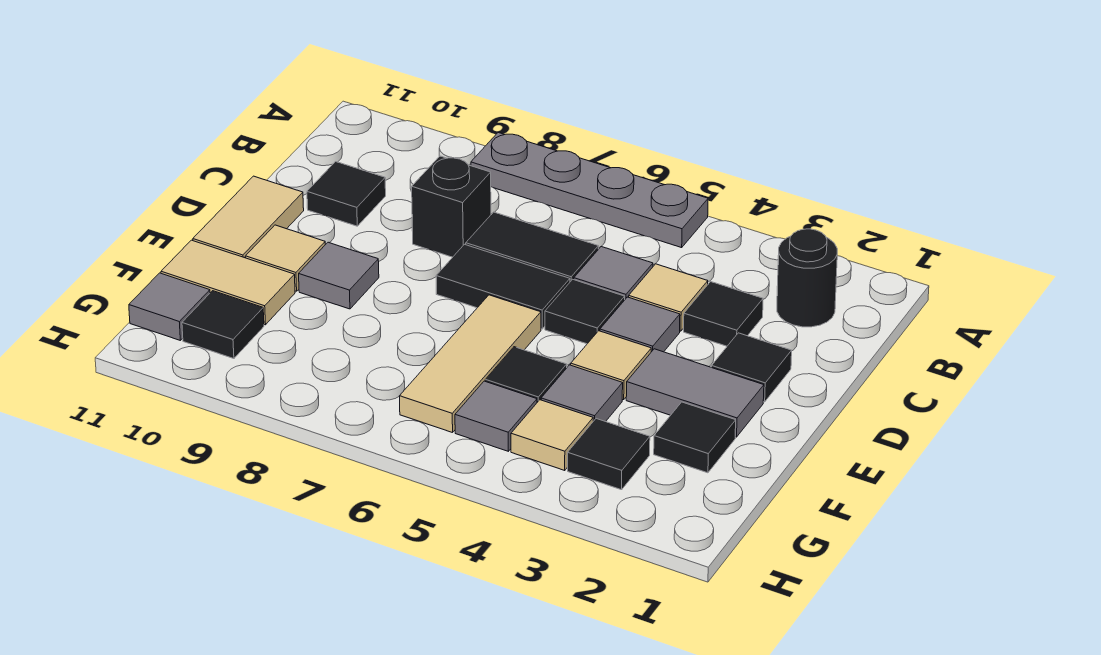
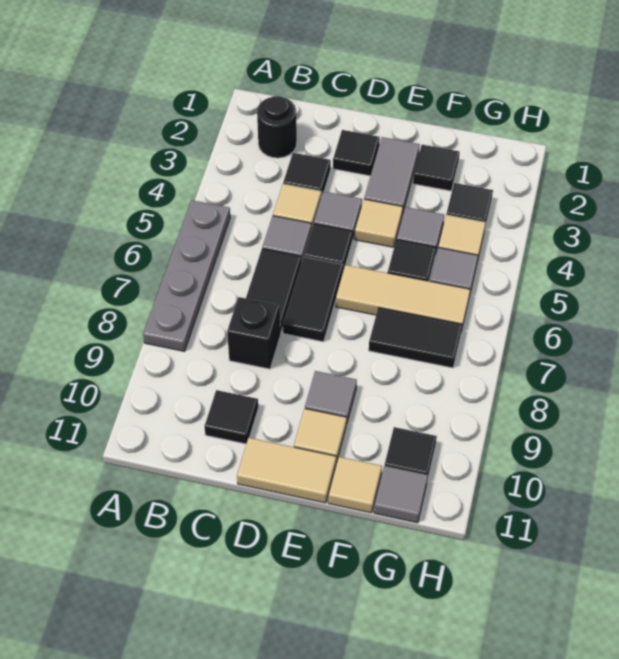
none -> black 1x2 tile [369,308,462,368]
tan 1x2 tile [161,240,295,325] -> tan 1x1 tile [328,457,382,513]

